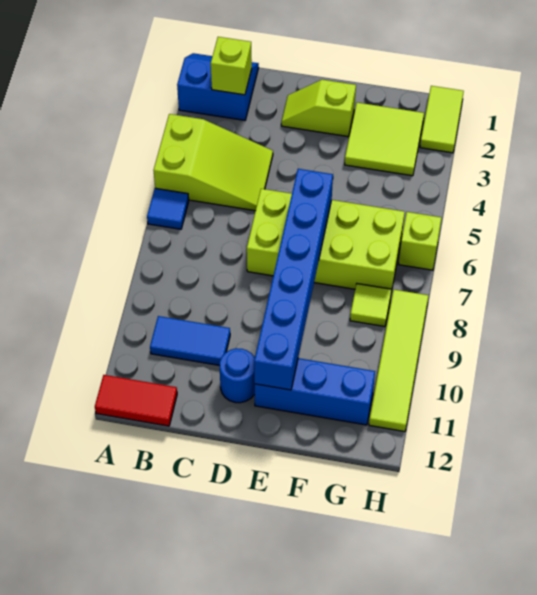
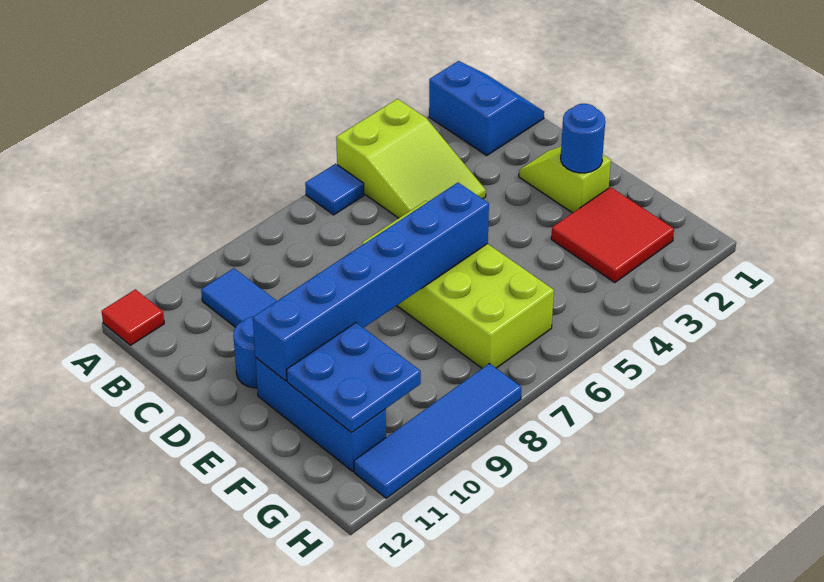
red 1x2 tile [95,375,177,426] -> red 1x1 tile [102,289,164,345]
lime 1x1 brick [211,37,252,95] -> none
none -> blue 1x1 round brick [561,104,605,173]
lime 2x2 tile [345,103,424,176] -> red 2x2 tile [551,187,674,283]
none -> blue 2x2 plate [287,323,421,432]
lime 1x1 tile [350,284,392,327] -> none
lime 1x2 tile [420,86,464,153] -> none
lime 1x1 brick [399,212,441,270] -> none
lime 1x4 tile [369,290,429,432] -> blue 1x4 tile [354,363,522,498]

